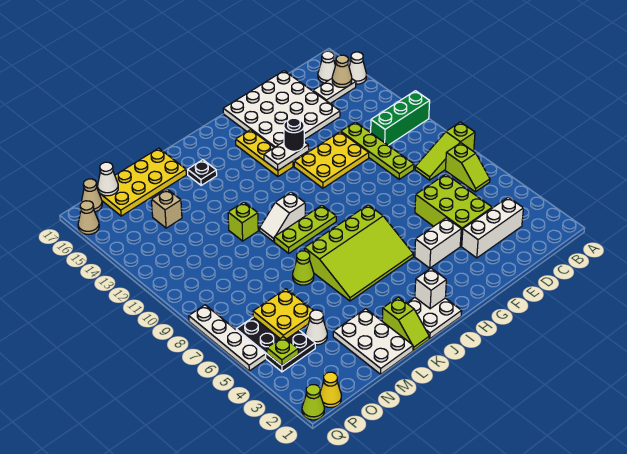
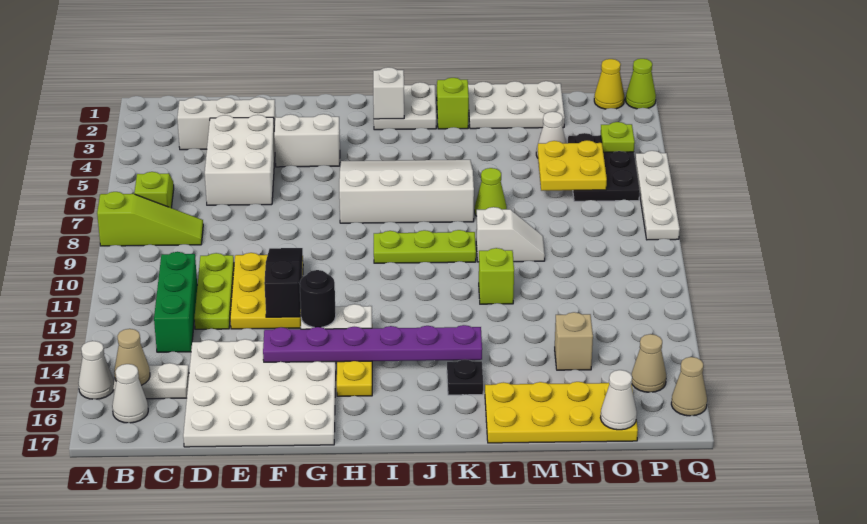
green 1x3 brick [371,91,430,145] -> green 1x3 brick turned to [154,252,197,352]
lime 2x3 brick [415,174,492,246] -> white 2x3 brick [205,115,275,205]
lime 1x4 plate [341,122,414,179] -> lime 1x3 plate [194,253,234,329]
yellow 2x3 plate [294,132,369,188] -> yellow 2x3 plate turned to [230,253,303,329]
none -> black 1x3 slope [264,248,303,317]
none -> purple 1x6 plate [263,325,482,362]
lime 3x4 slope [304,205,413,301] -> white 3x4 slope [339,160,474,223]
white 1x2 slope [260,192,305,242] -> white 1x2 slope moved to [476,207,545,262]
white 2x3 plate [333,309,413,374] -> white 2x3 plate turned to [468,81,565,129]
tan 1x1 cone [81,179,102,212] -> tan 1x1 cone moved to [632,334,666,392]

